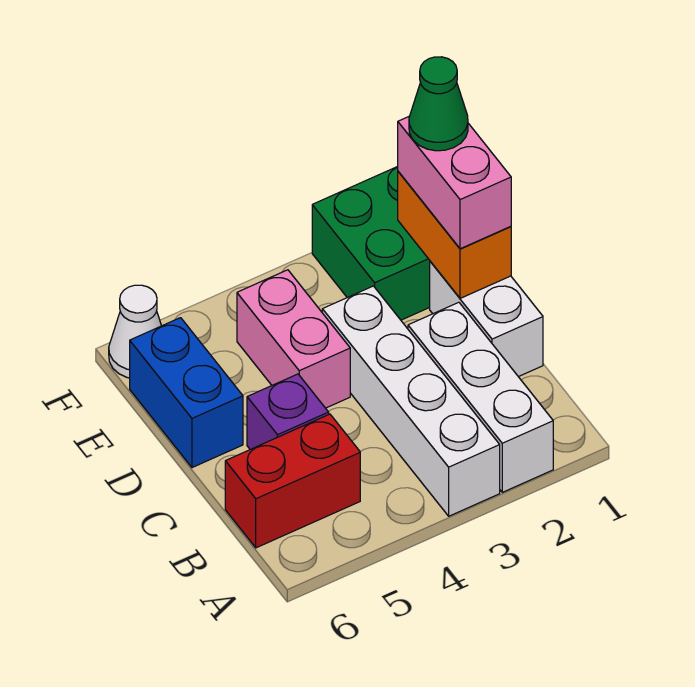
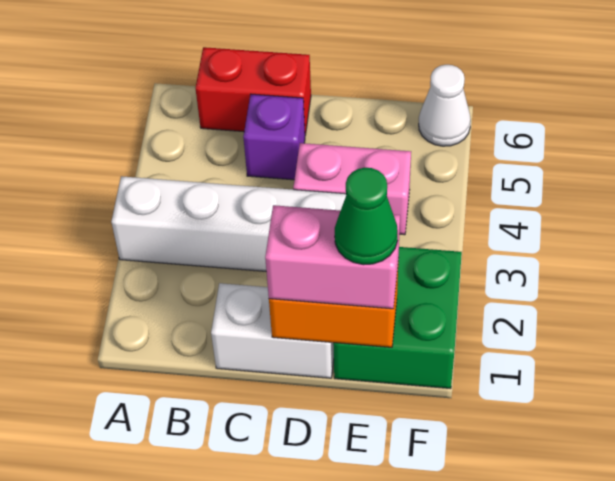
white 1x3 brick [408,302,553,492] -> none
red 1x2 brick [225,414,360,548] -> red 1x2 brick turned to [195,47,311,135]
blue 1x2 brick [130,318,243,468] -> none

